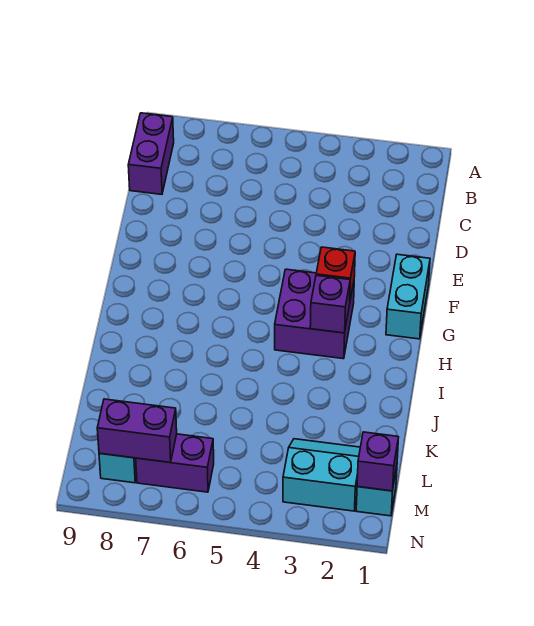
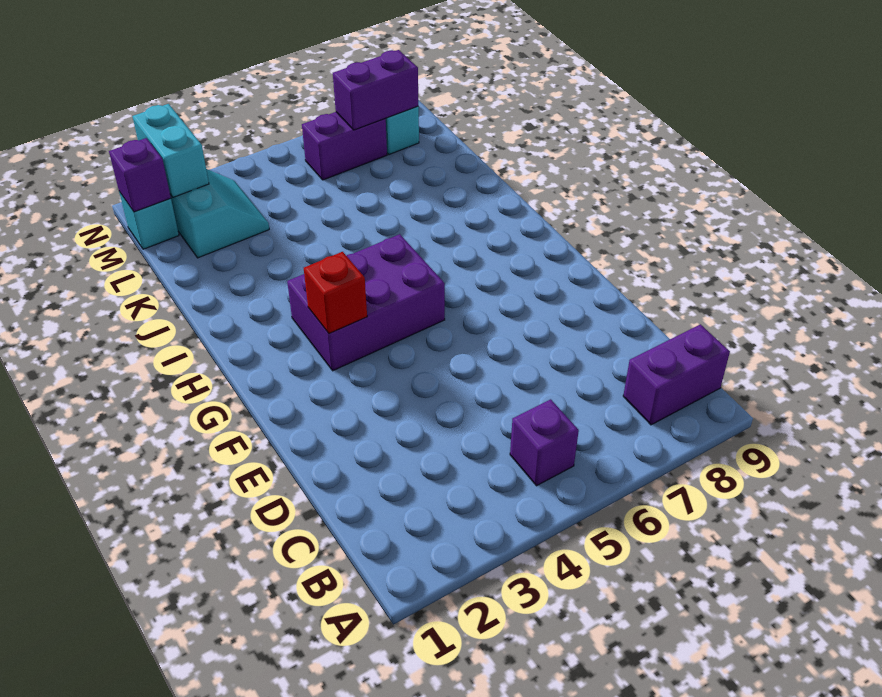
purple 1x2 brick [128,113,174,194] -> purple 1x2 brick turned to [623,324,730,425]
cyan 1x2 brick [386,254,430,339] -> cyan 1x2 brick moved to [132,104,209,197]
purple 2x2 brick [275,269,354,359] -> purple 2x3 brick [287,234,445,371]
purple 1x1 brick [310,275,350,333] -> purple 1x1 brick moved to [510,399,579,486]
cyan 2x2 slope [283,439,360,511] -> cyan 2x2 slope turned to [170,169,269,258]

